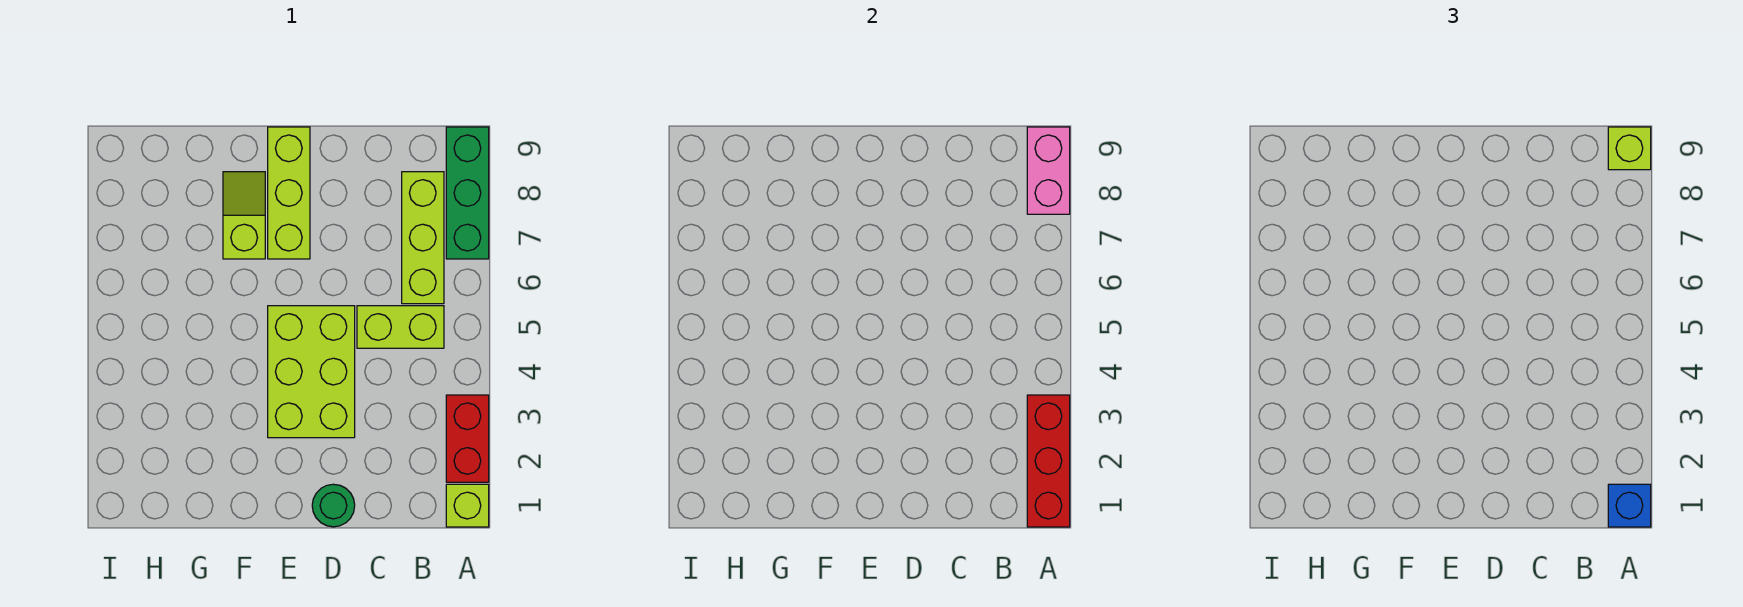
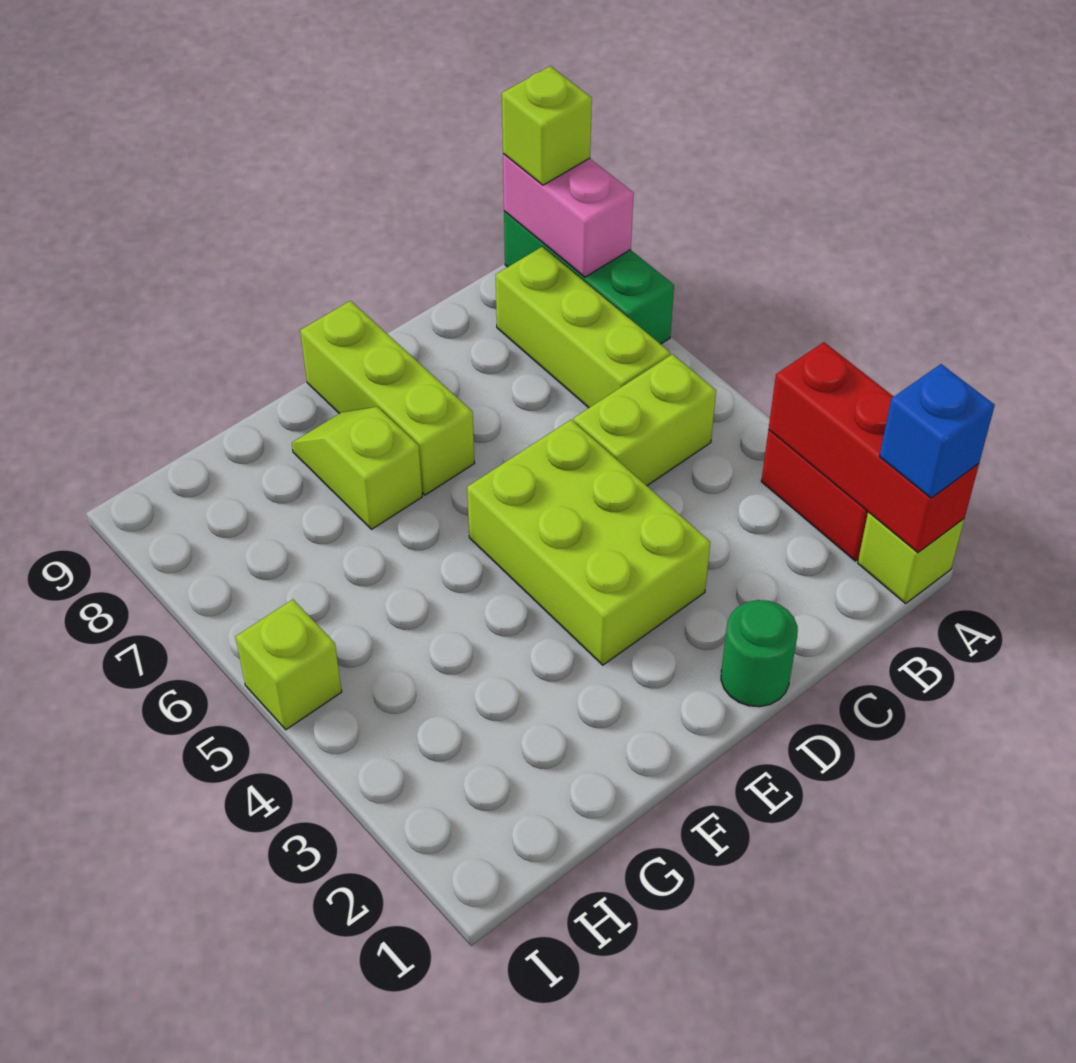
none -> lime 1x1 brick [236,599,342,730]

